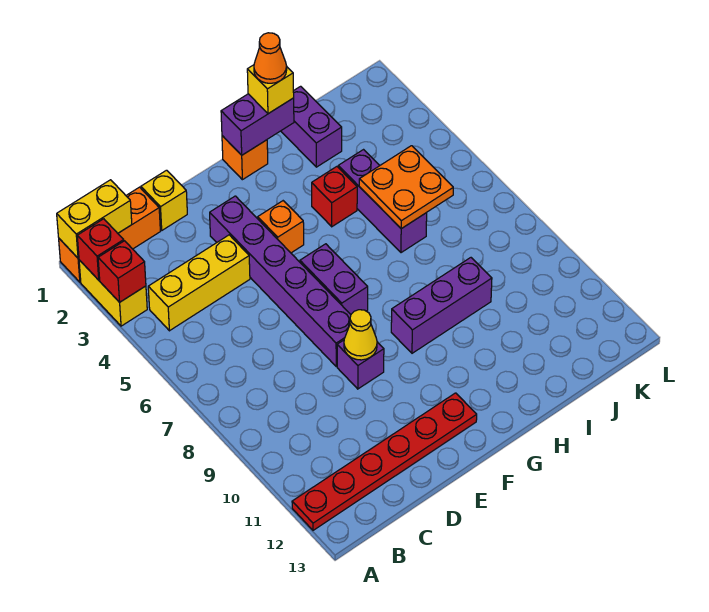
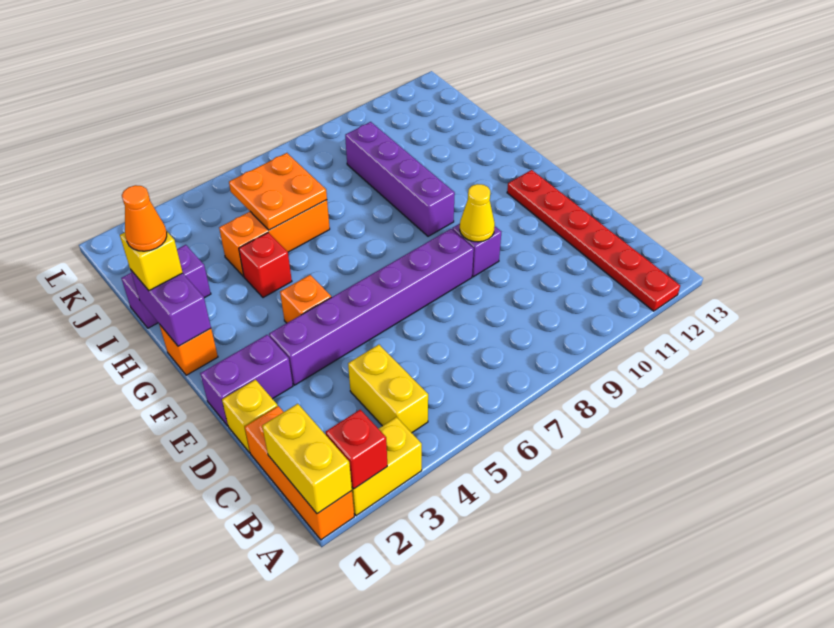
red 1x1 brick [98,241,146,302] -> none
yellow 1x3 brick [148,235,250,331] -> yellow 1x2 brick [348,345,428,433]
purple 1x2 brick [300,244,368,314] -> purple 1x2 brick moved to [200,335,293,426]
purple 1x3 brick [391,258,492,353] -> purple 1x4 brick [345,122,455,236]
purple 1x3 brick [338,150,427,253] -> orange 1x3 brick [219,200,330,276]

